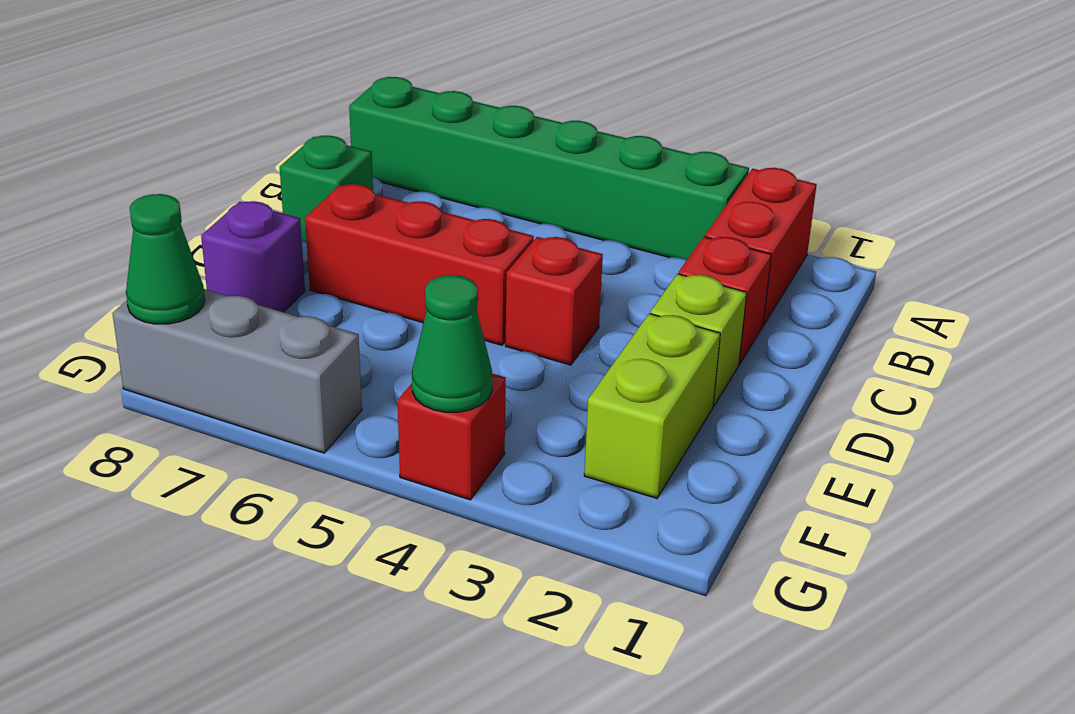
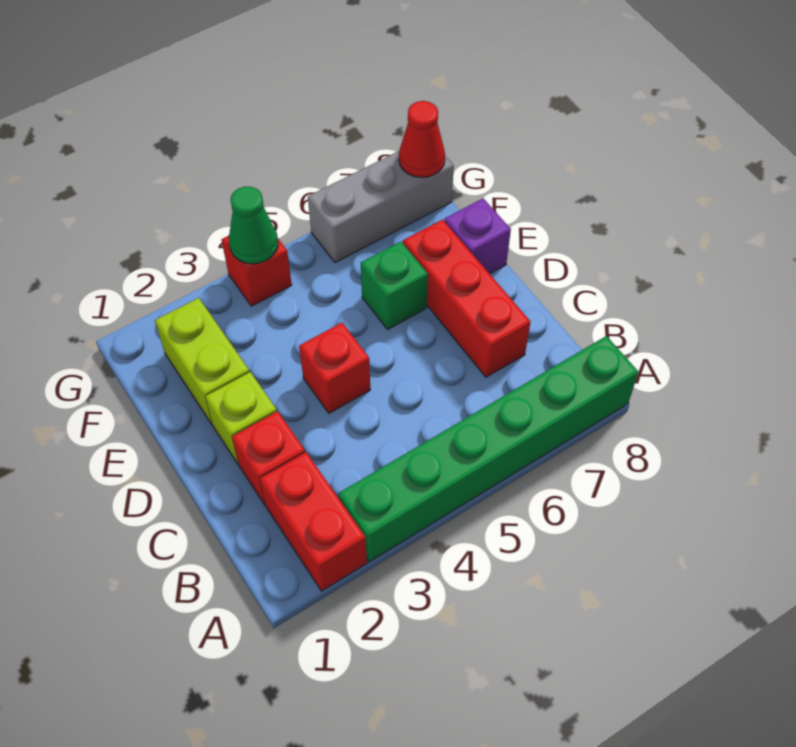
green 1x1 brick [280,136,373,243] -> green 1x1 brick moved to [361,242,428,330]
red 1x3 brick [305,184,534,345] -> red 1x3 brick turned to [403,220,530,377]
green 1x1 cone [126,194,205,324] -> red 1x1 cone [399,101,445,177]

